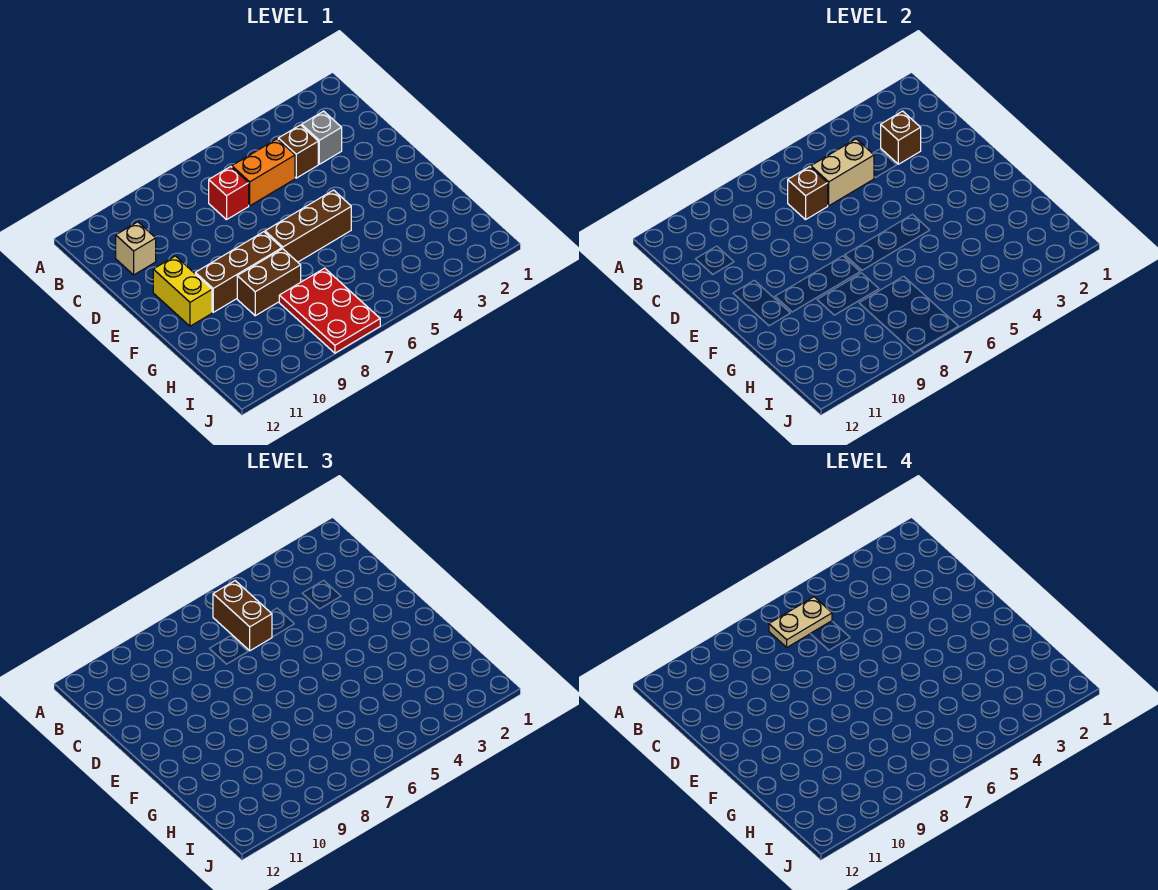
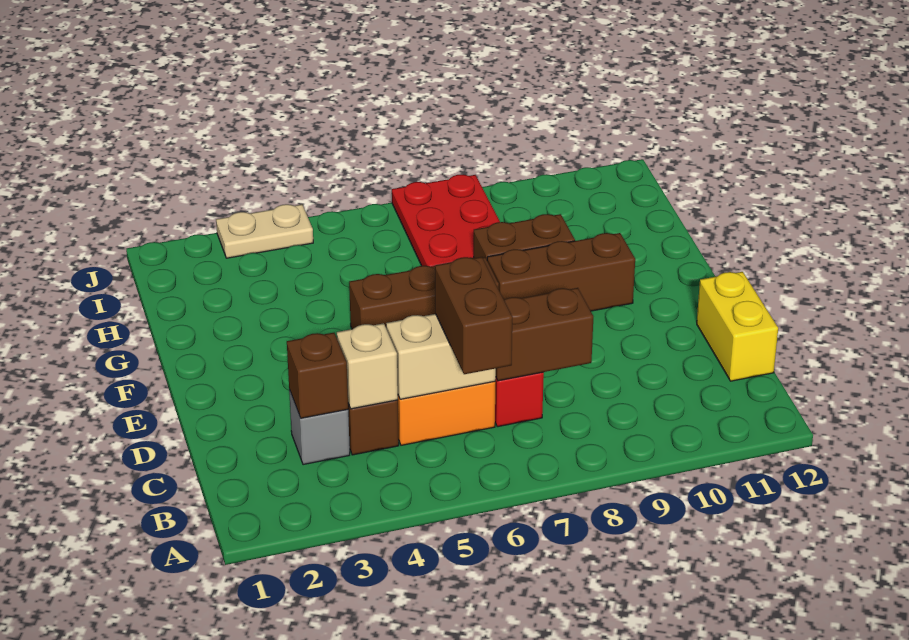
tan 1x2 plate [769,597,832,647] -> tan 1x2 plate moved to [216,204,313,258]
brown 1x1 brick [788,167,828,220] -> brown 1x2 brick [496,288,593,381]
tan 1x1 brick [116,222,156,275] -> tan 1x1 brick moved to [337,323,398,409]
yellow 1x2 brick [153,256,212,326] -> yellow 1x2 brick moved to [697,272,778,381]

